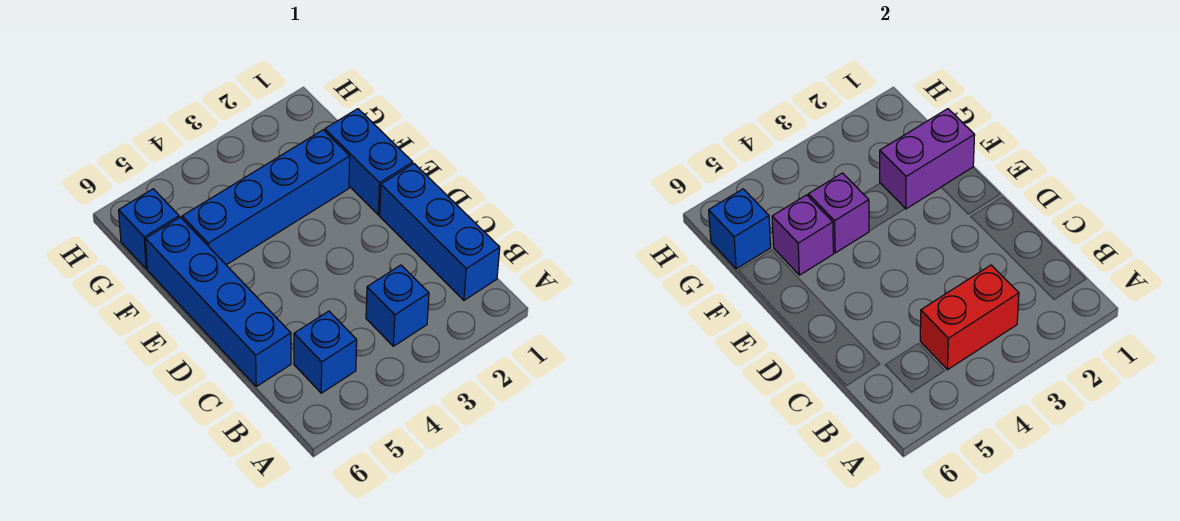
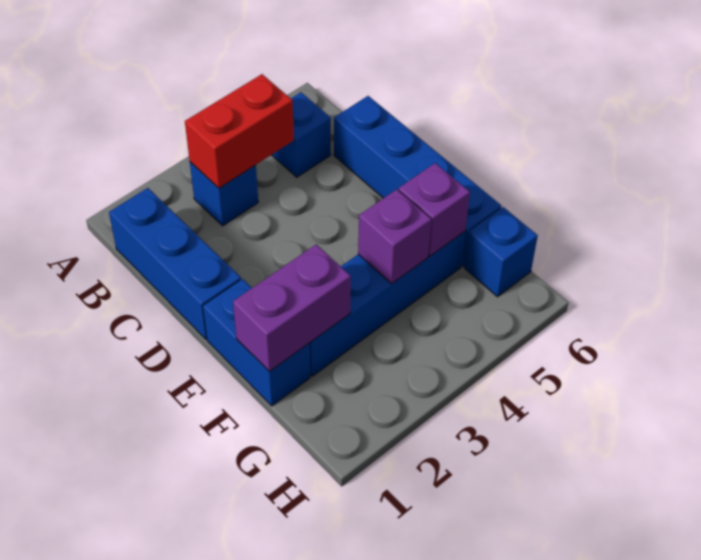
blue 1x1 brick [709,189,771,269] -> none

